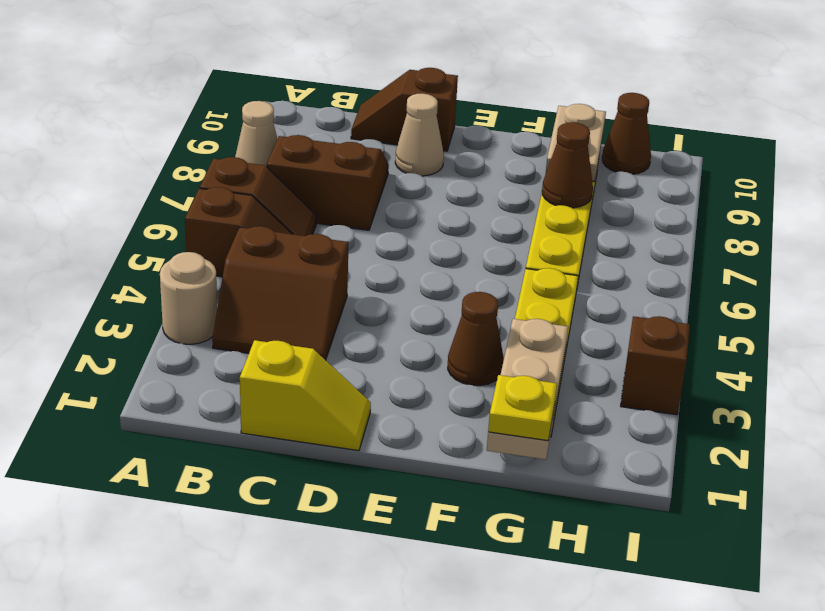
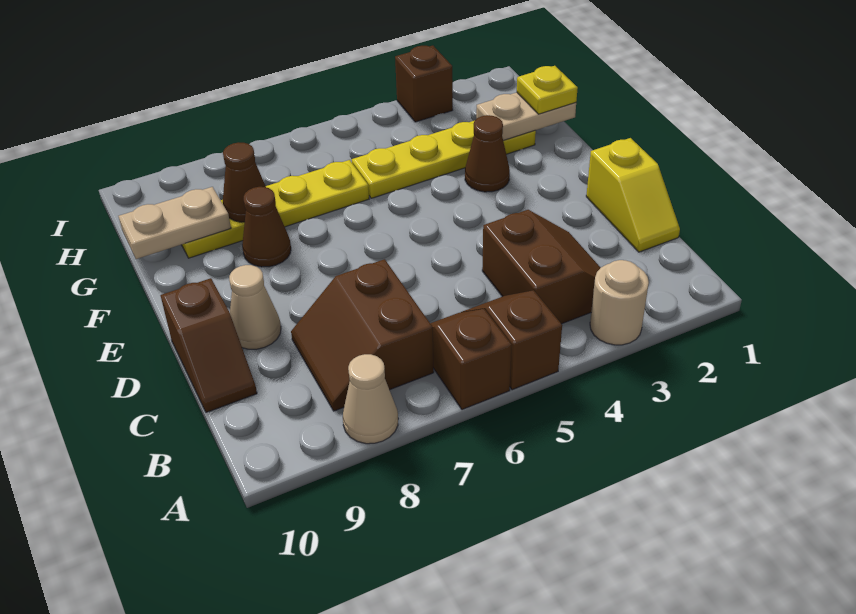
yellow 1x2 slope [240,340,371,451] -> yellow 1x2 slope turned to [586,138,680,252]
tan 1x3 plate [487,319,568,459] -> tan 1x2 plate [476,92,576,141]
brown 1x1 cone [602,93,651,174] -> brown 1x1 cone moved to [242,187,291,267]

